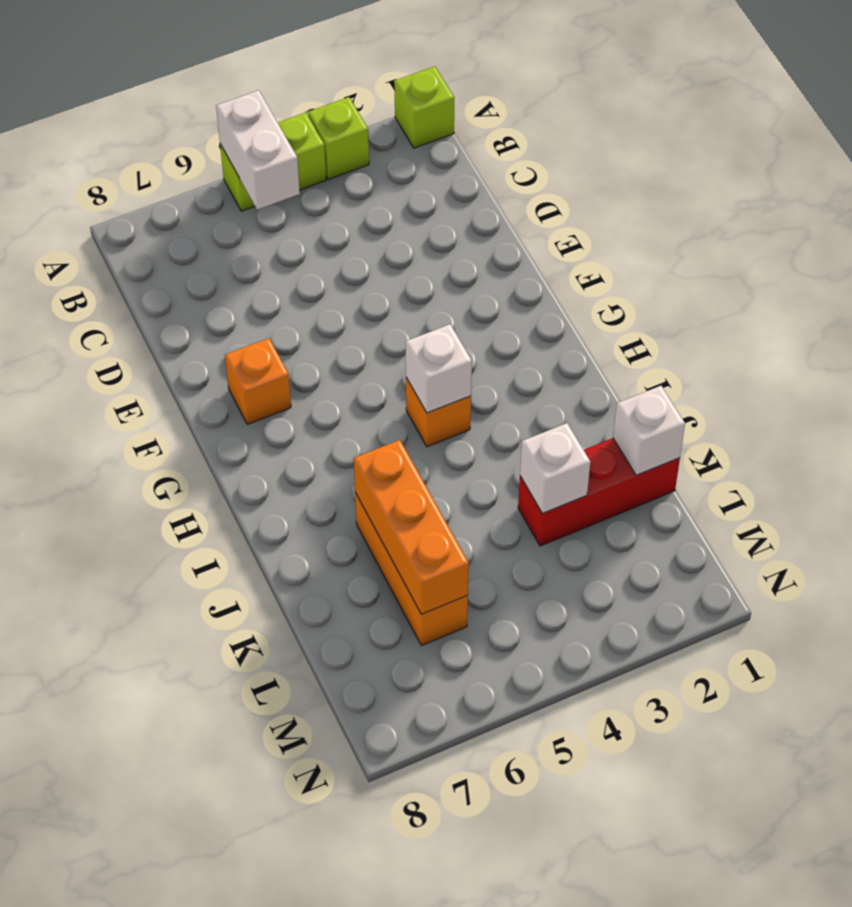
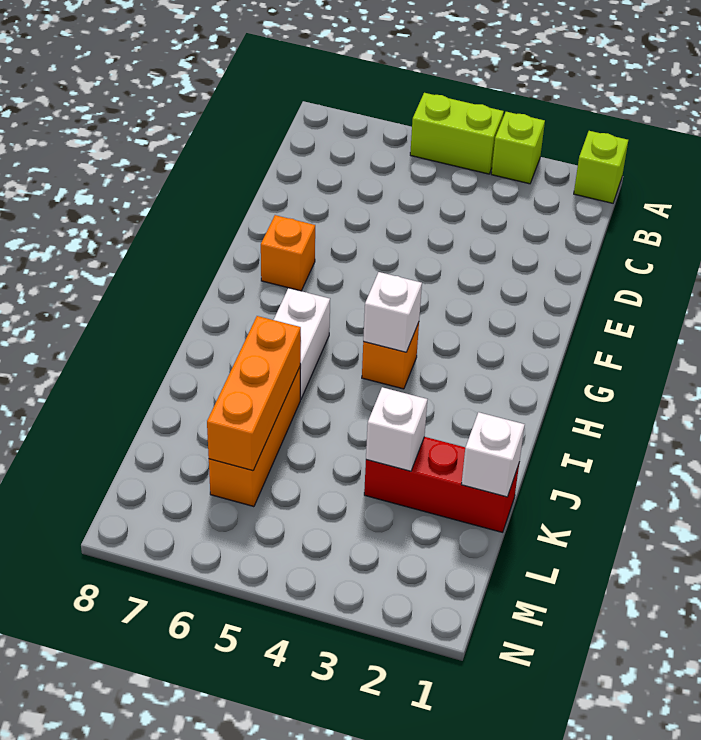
white 1x2 brick [216,90,300,210] -> white 1x2 brick moved to [274,288,330,400]

